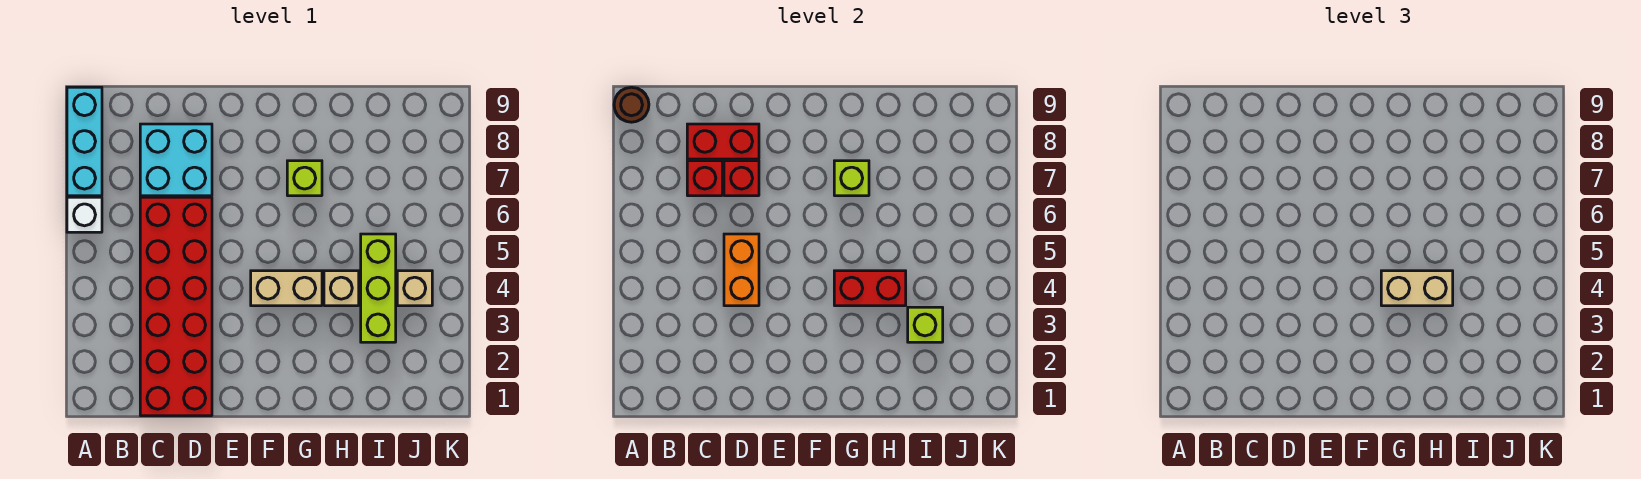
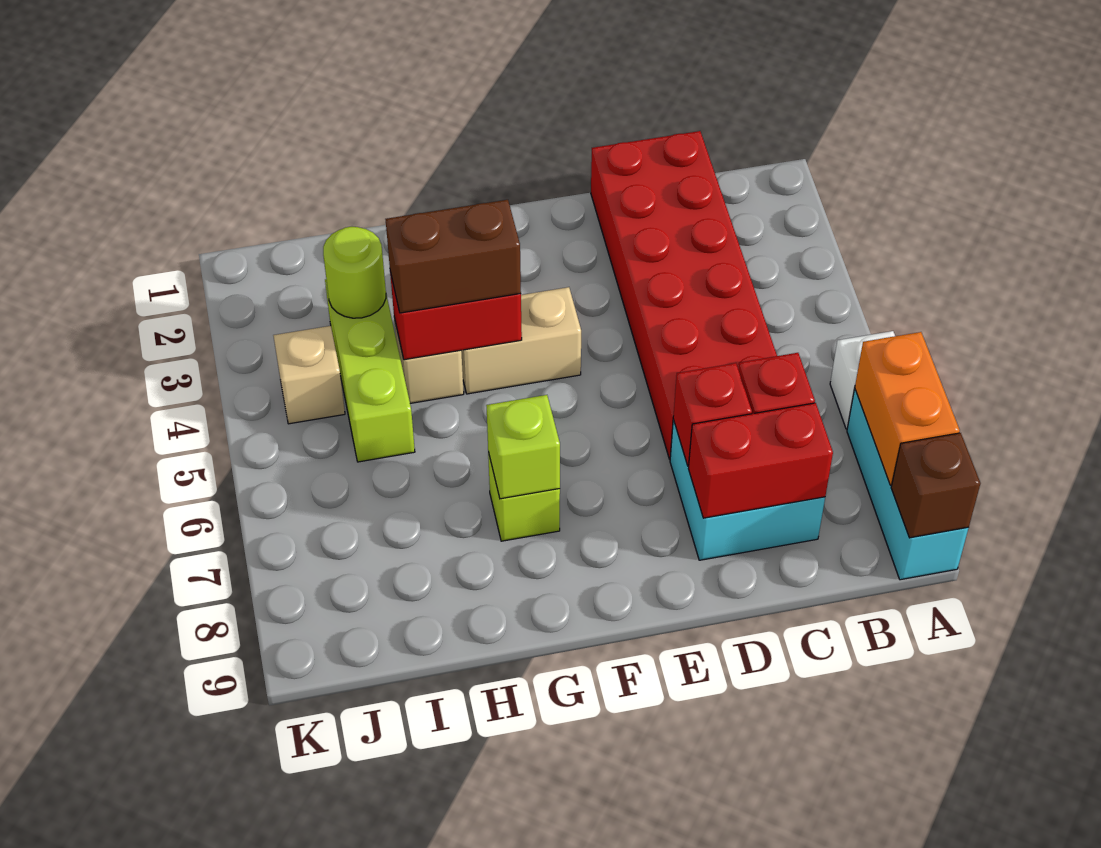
brown 1x1 round brick [614,87,649,122] -> brown 1x1 brick [891,433,980,538]
orange 1x2 brick [724,234,759,306] -> orange 1x2 brick moved to [855,332,960,485]
tan 1x2 brick [1381,271,1453,306] -> brown 1x2 brick [386,200,521,313]
lime 1x1 brick [908,307,943,342] -> lime 1x1 round brick [323,227,386,318]

